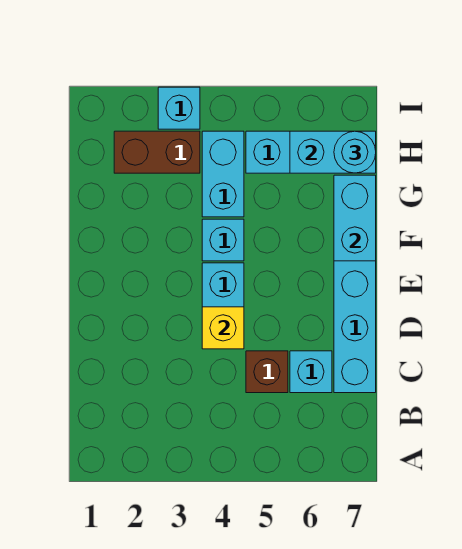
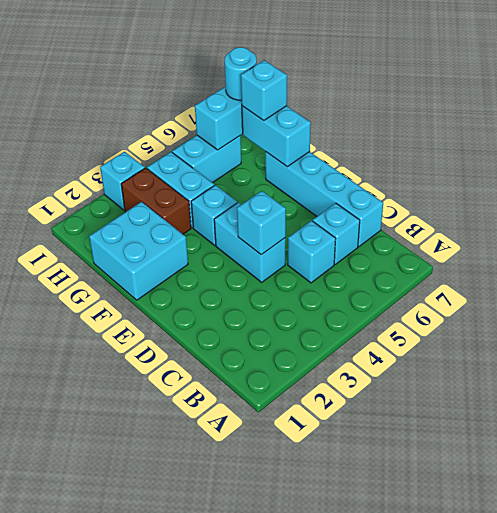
brown 1x1 brick [246,351,288,393] -> cyan 1x1 brick [288,221,336,283]
yellow 1x1 brick [202,307,244,349] -> cyan 1x1 brick [237,191,286,255]
none -> cyan 2x2 brick [89,202,188,300]
none -> cyan 1x1 brick [241,60,287,121]
brown 1x2 brick [114,131,200,173] -> brown 1x2 brick turned to [121,168,191,234]

